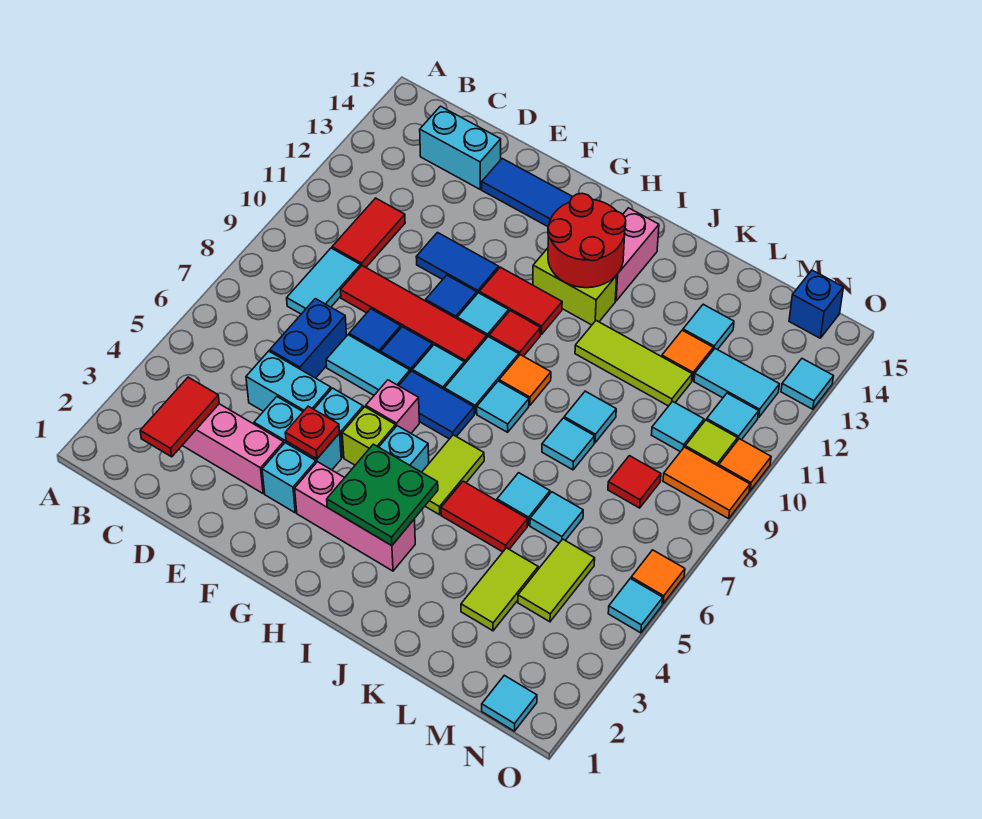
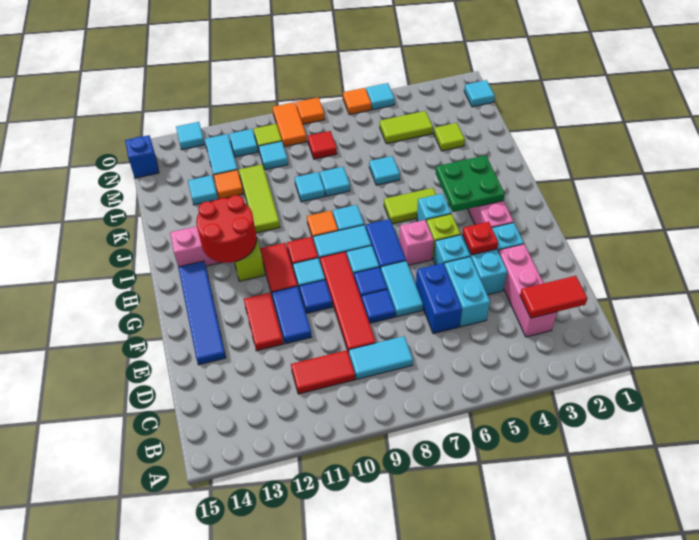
cyan 1x2 brick [420,106,501,189] -> none
blue 1x2 brick [270,299,347,378] -> blue 1x2 brick turned to [416,263,462,334]
red 1x2 tile [441,481,528,552] -> red 1x2 tile moved to [244,293,283,351]
lime 1x2 tile [461,548,538,631] -> lime 1x1 tile [434,123,465,151]
cyan 1x1 tile [530,492,583,543] -> none
orange 1x1 tile [719,439,771,491] -> orange 1x1 tile moved to [296,97,325,124]

